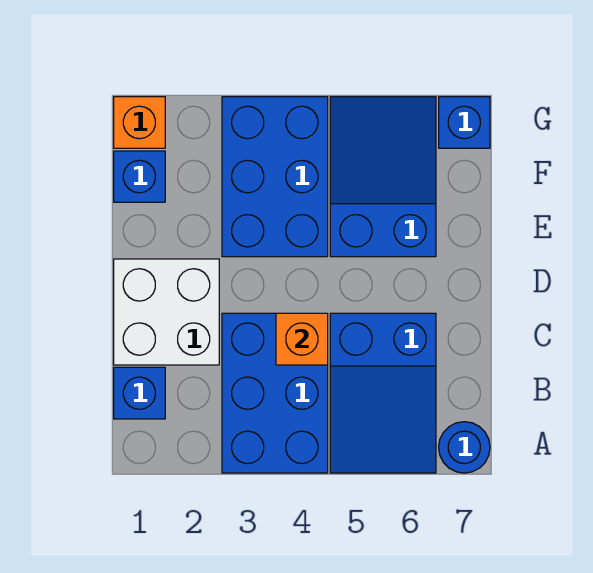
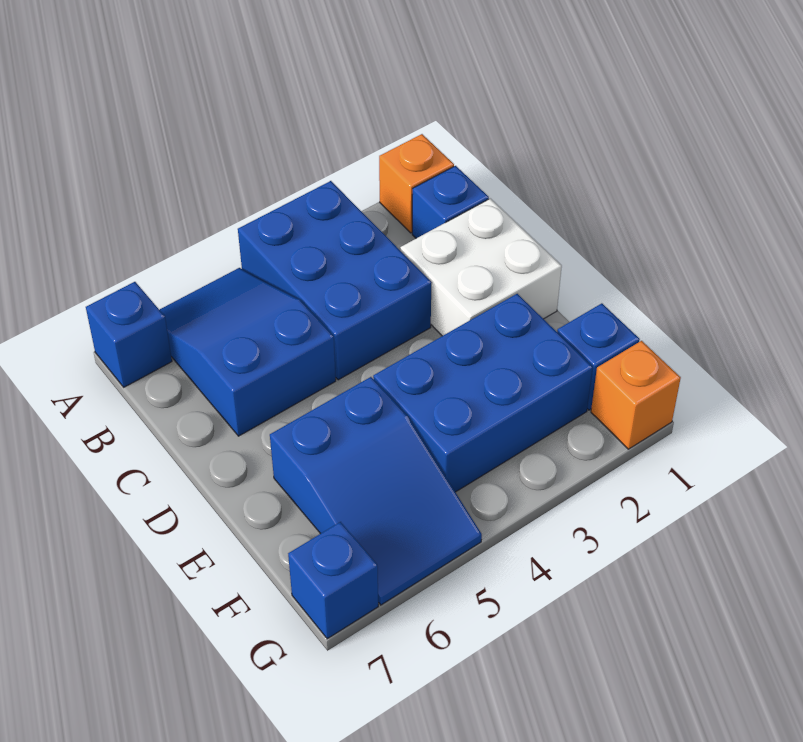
blue 1x1 round brick [439,422,490,473] -> blue 1x1 brick [86,282,172,387]
orange 1x1 brick [276,313,328,365] -> orange 1x1 brick moved to [379,134,454,233]
blue 2x3 brick [222,97,328,257] -> blue 2x3 brick turned to [373,294,593,492]

